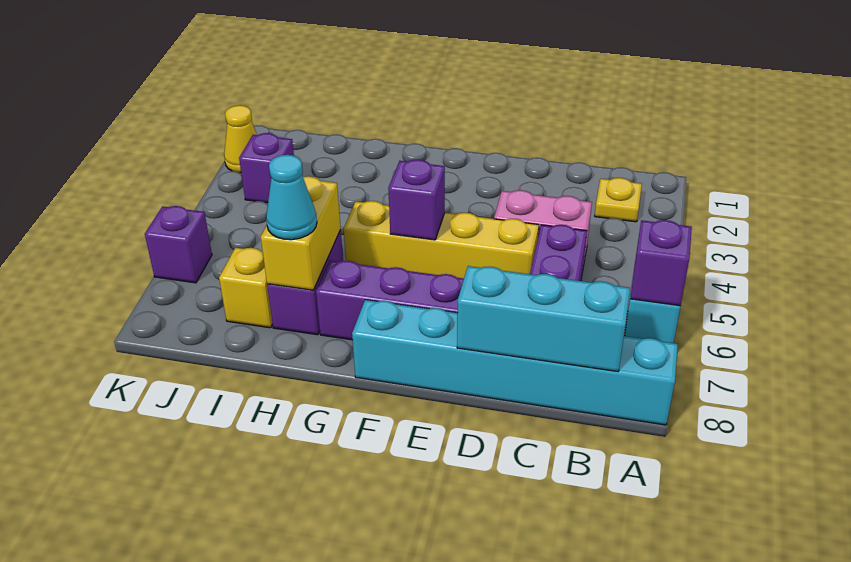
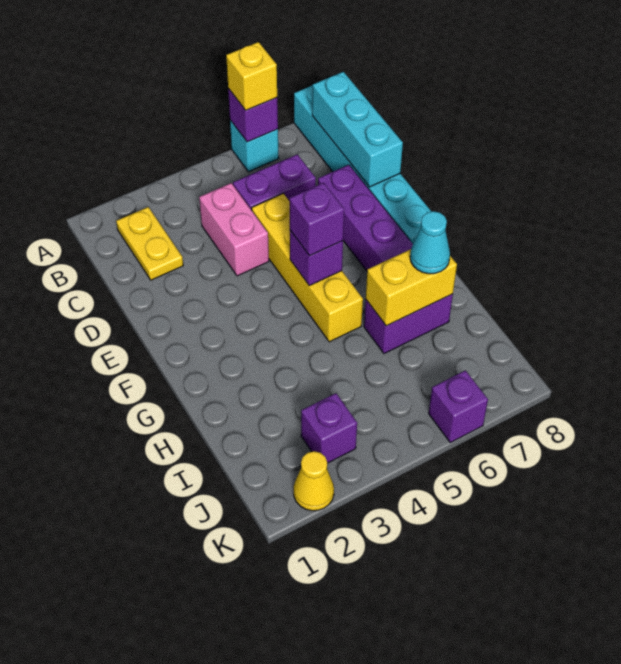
yellow 1x1 plate [595,178,642,222] -> yellow 1x2 plate [116,207,183,280]
none -> purple 1x1 brick [289,183,344,256]
yellow 1x1 brick [219,248,273,328] -> yellow 1x1 brick moved to [226,42,277,110]

